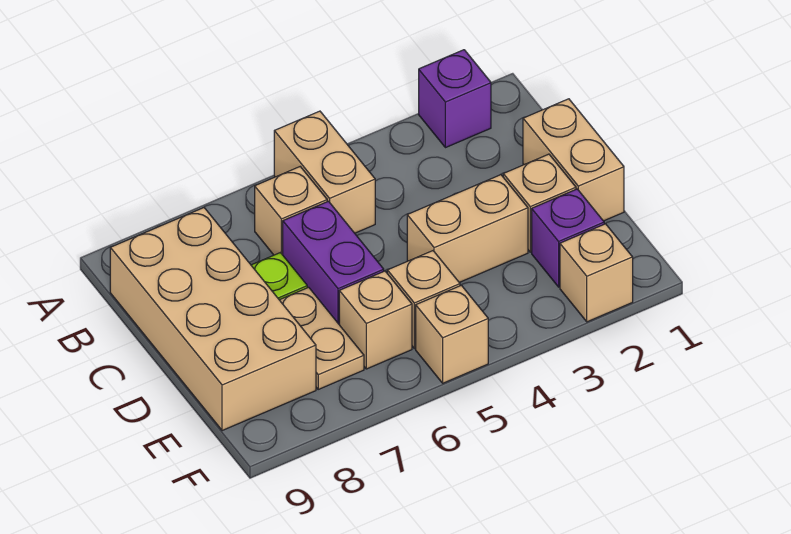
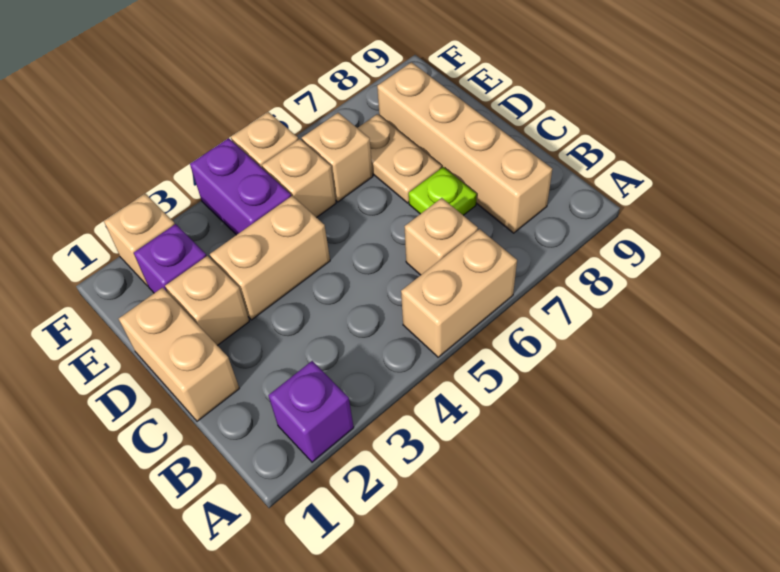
tan 1x2 brick [274,111,375,233] -> tan 1x2 brick turned to [401,229,517,357]
tan 2x4 brick [110,208,316,431] -> tan 1x4 brick [377,62,552,233]
purple 1x2 brick [283,201,384,324] -> purple 1x2 brick moved to [190,138,291,235]

